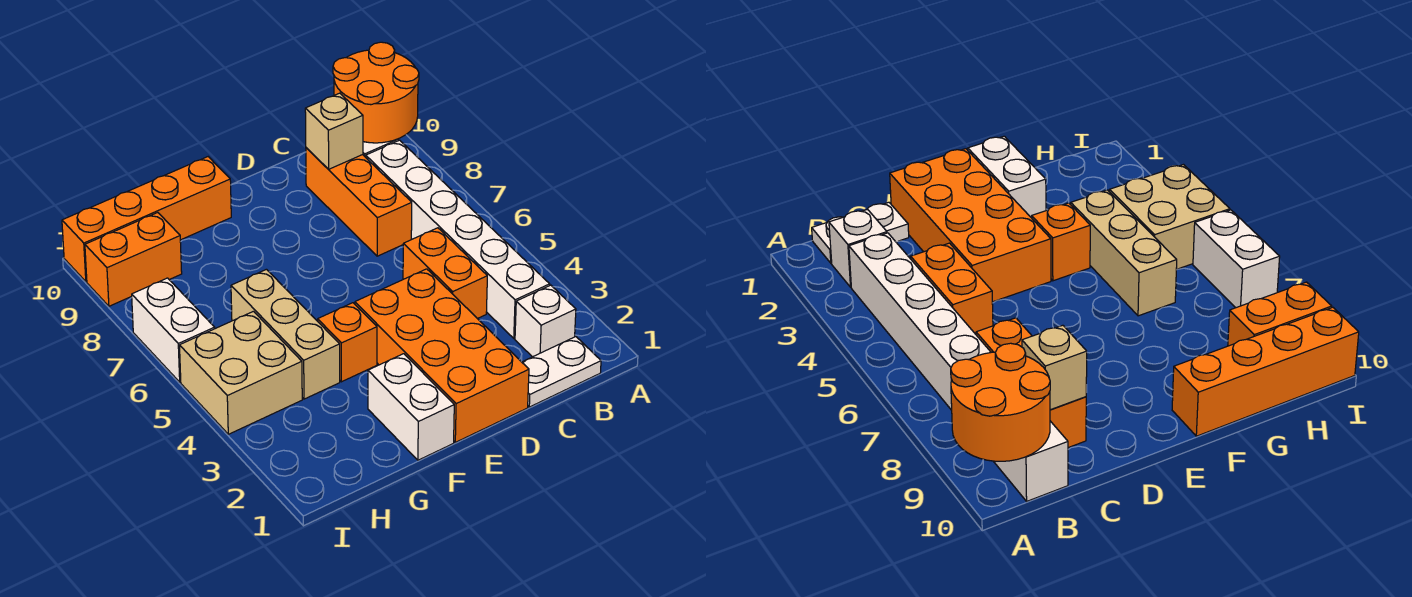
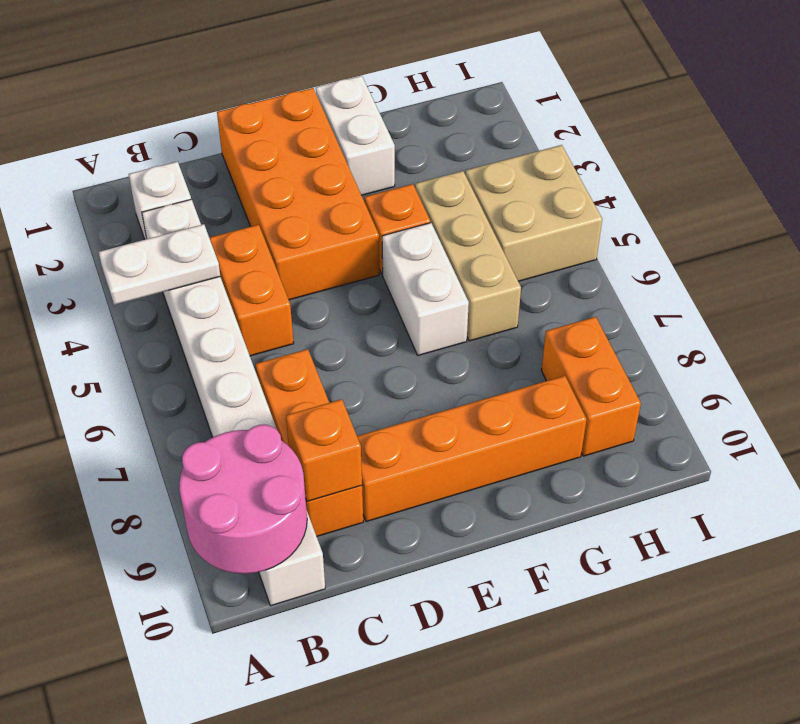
orange 2x2 round brick [333,42,419,143] -> pink 2x2 round brick [179,425,307,574]
white 1x2 plate [522,337,601,407] -> white 1x2 plate moved to [99,224,220,305]
tan 1x1 brick [305,93,363,169] -> orange 1x1 brick [286,399,362,502]
orange 1x4 brick [62,157,231,282] -> orange 1x4 brick moved to [357,376,587,522]
orange 1x2 brick [85,213,182,306] -> orange 1x2 brick turned to [541,317,641,456]
white 1x2 brick [132,278,215,382] -> white 1x2 brick moved to [382,223,469,355]

